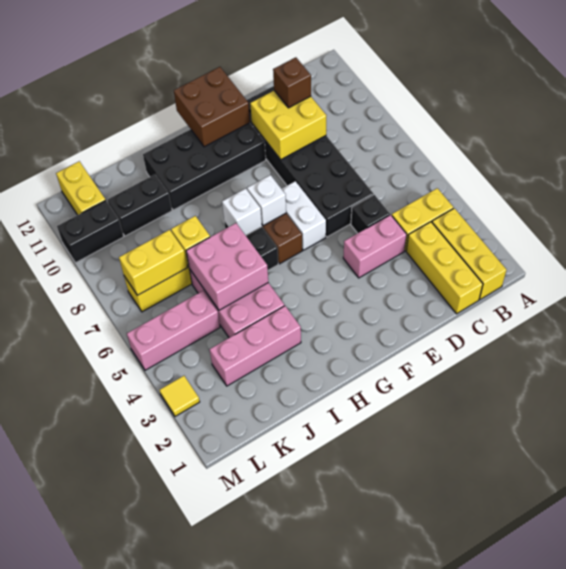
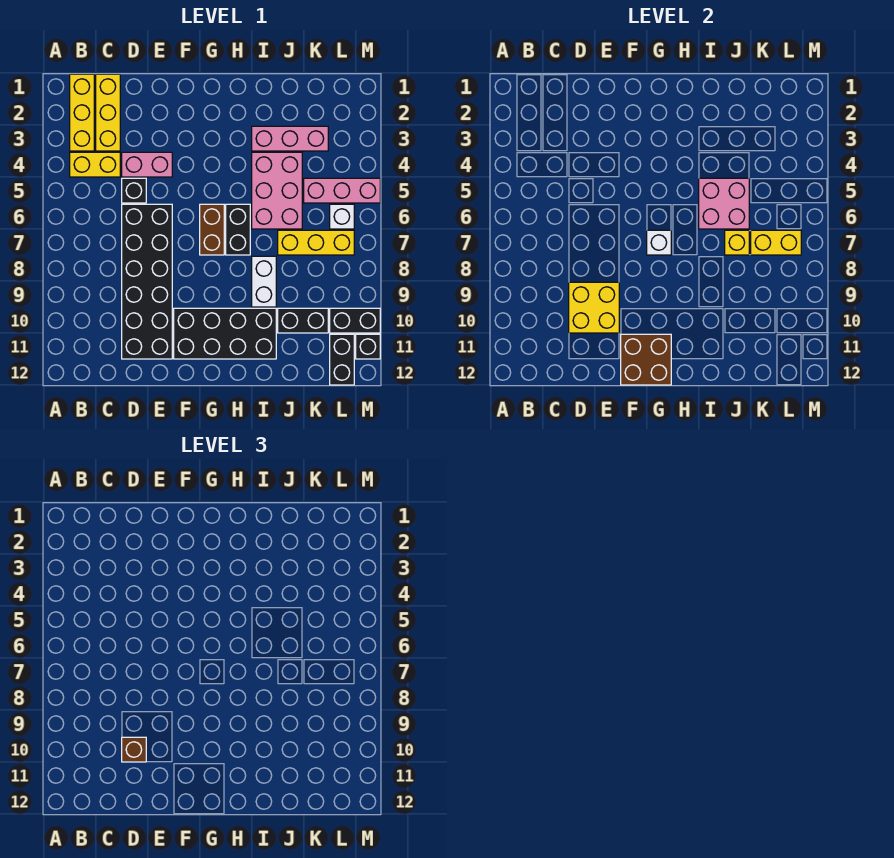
white 1x2 brick [282,181,326,250] -> white 1x2 brick moved to [252,256,276,307]
white 1x1 brick [222,188,262,235] -> white 1x1 brick moved to [330,204,354,229]
yellow 1x2 brick [56,161,106,215] -> black 1x2 brick [330,334,354,385]
yellow 1x1 tile [160,376,200,416] -> none
none -> black 1x1 brick [356,334,380,359]

